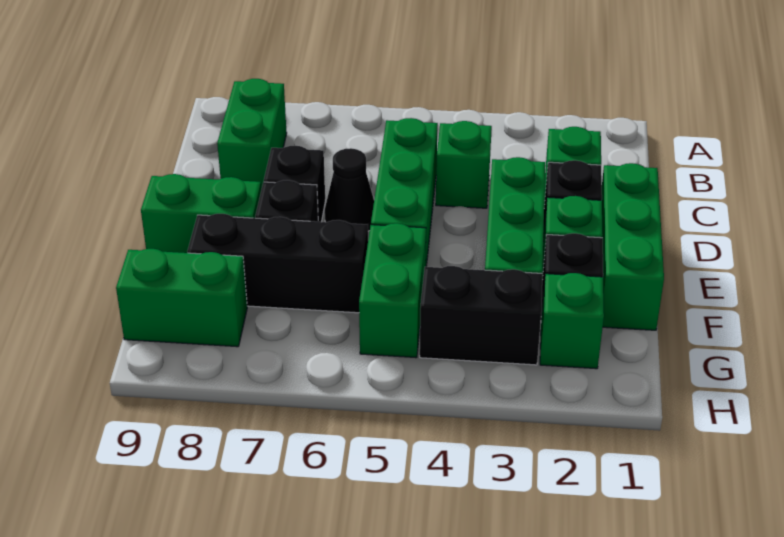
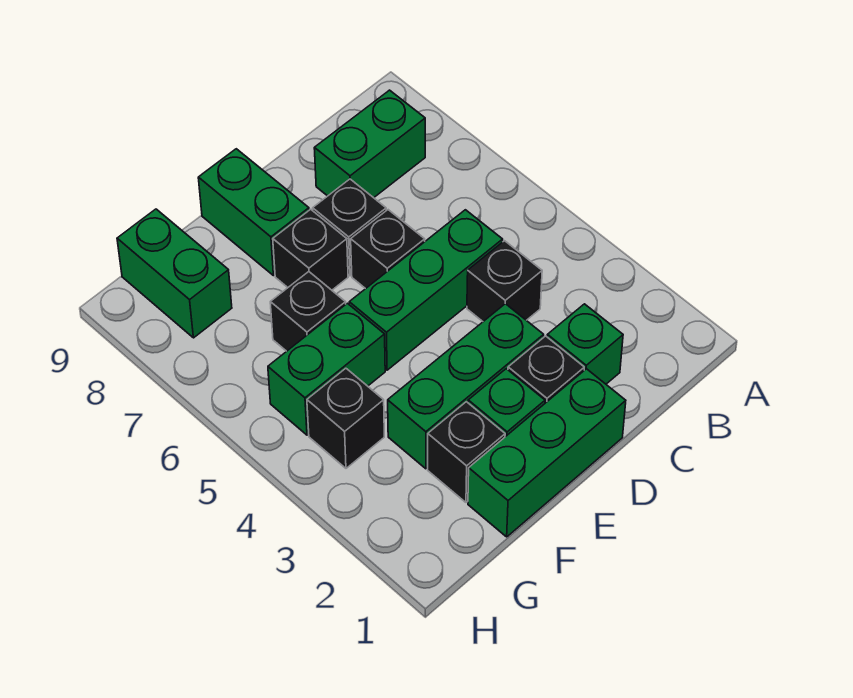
green 1x1 brick [436,121,492,208] -> black 1x1 brick [467,241,542,321]
black 1x1 cone [325,148,374,231] -> black 1x1 brick [351,210,425,289]
black 1x3 brick [187,214,368,313] -> black 1x1 brick [270,272,346,351]
green 1x1 brick [540,273,604,369] -> none
black 1x2 brick [420,266,542,365] -> black 1x1 brick [307,368,384,468]

